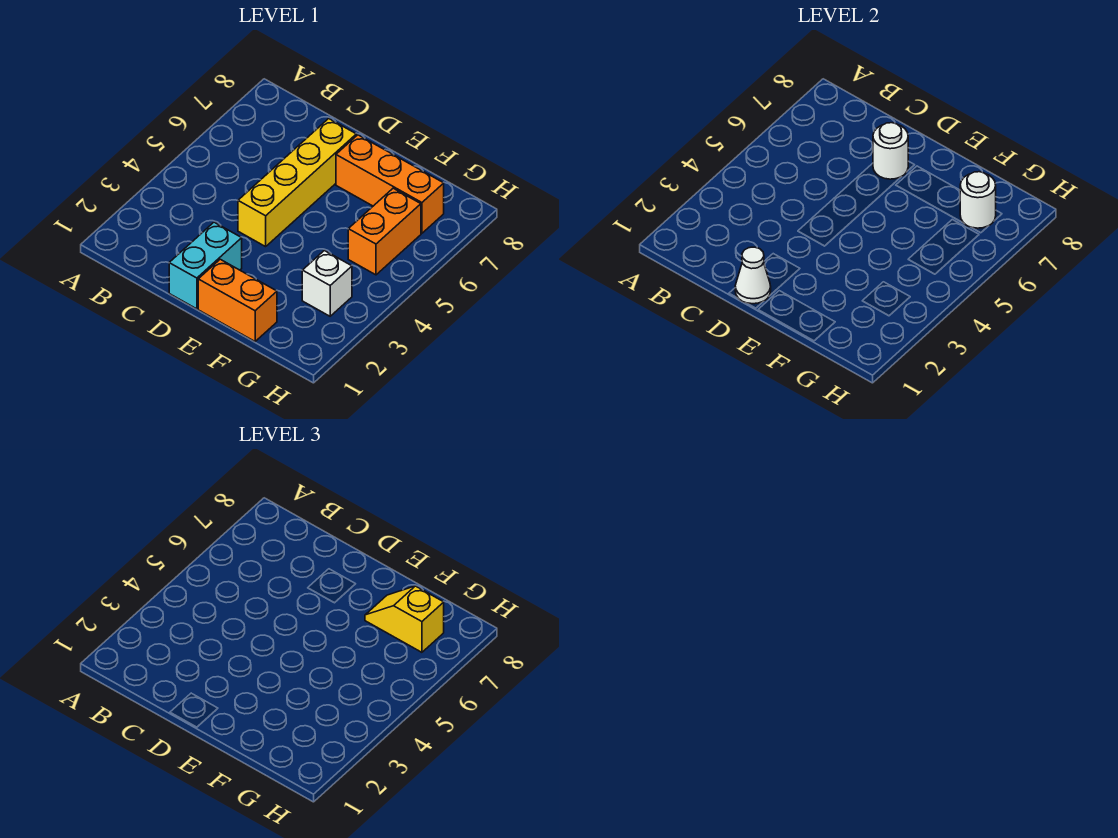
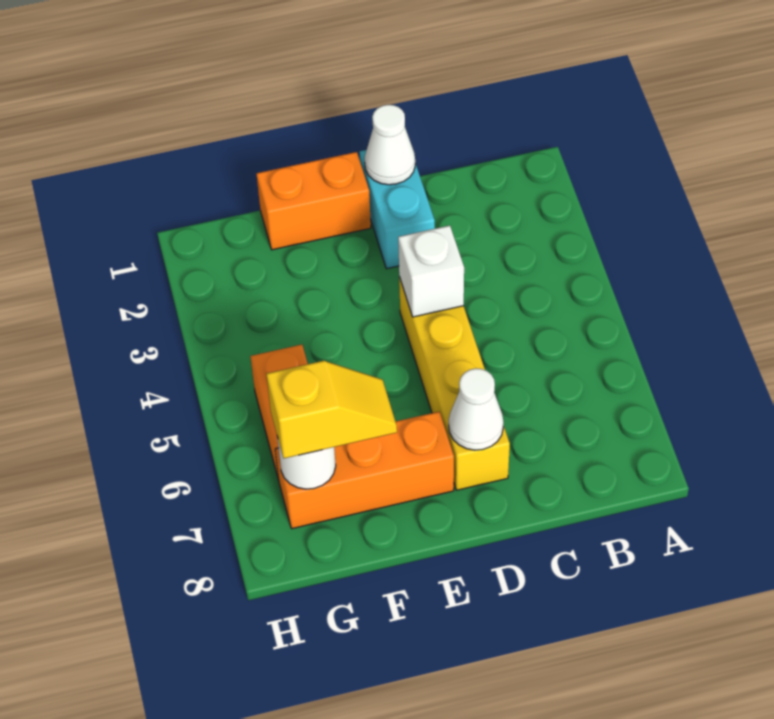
white 1x1 round brick [873,123,908,179] -> white 1x1 cone [449,368,504,450]
white 1x1 brick [302,251,352,316] -> white 1x1 brick moved to [398,225,464,317]

